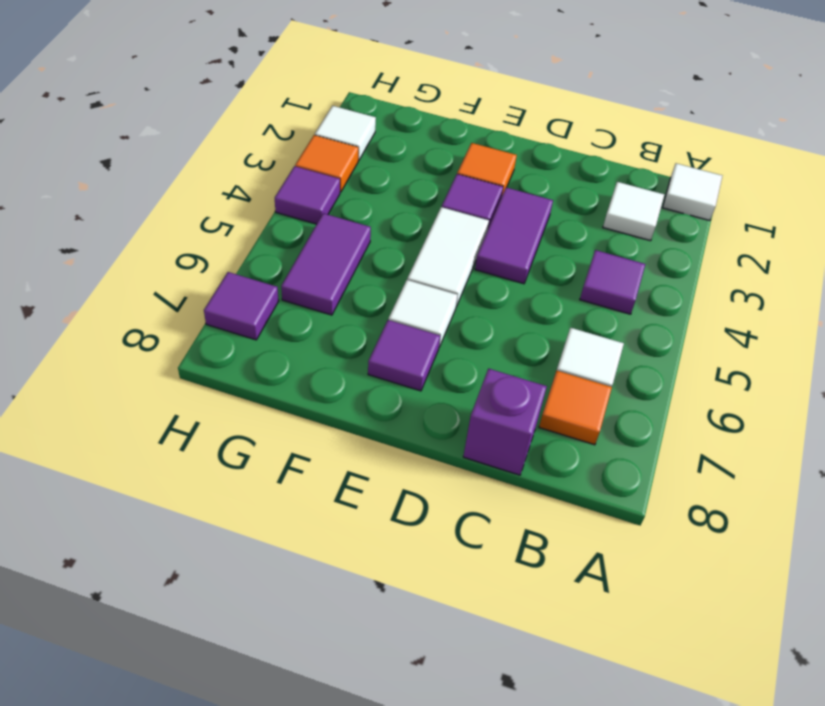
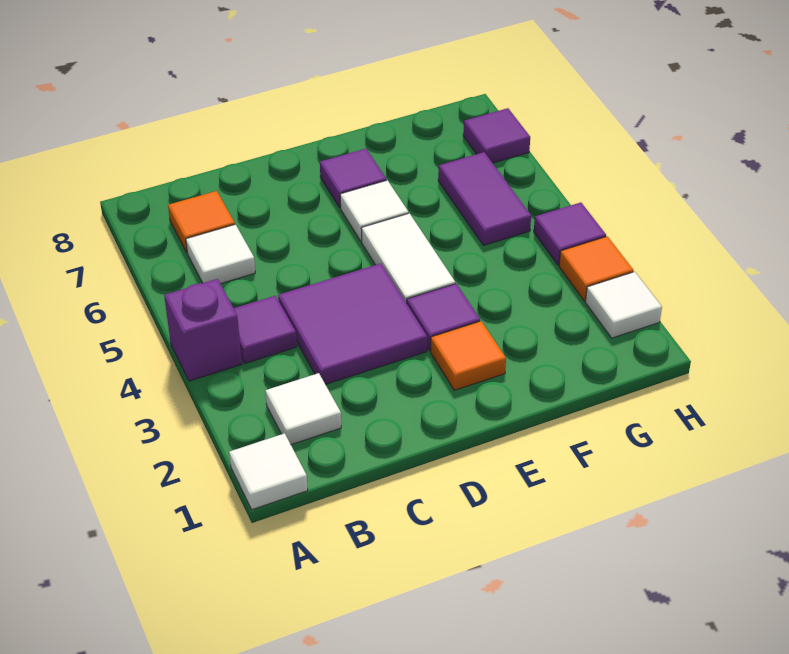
purple 1x1 brick [463,369,547,475] -> purple 1x1 brick moved to [164,279,242,381]
purple 1x2 tile [475,187,553,284] -> purple 2x2 tile [278,263,427,384]

